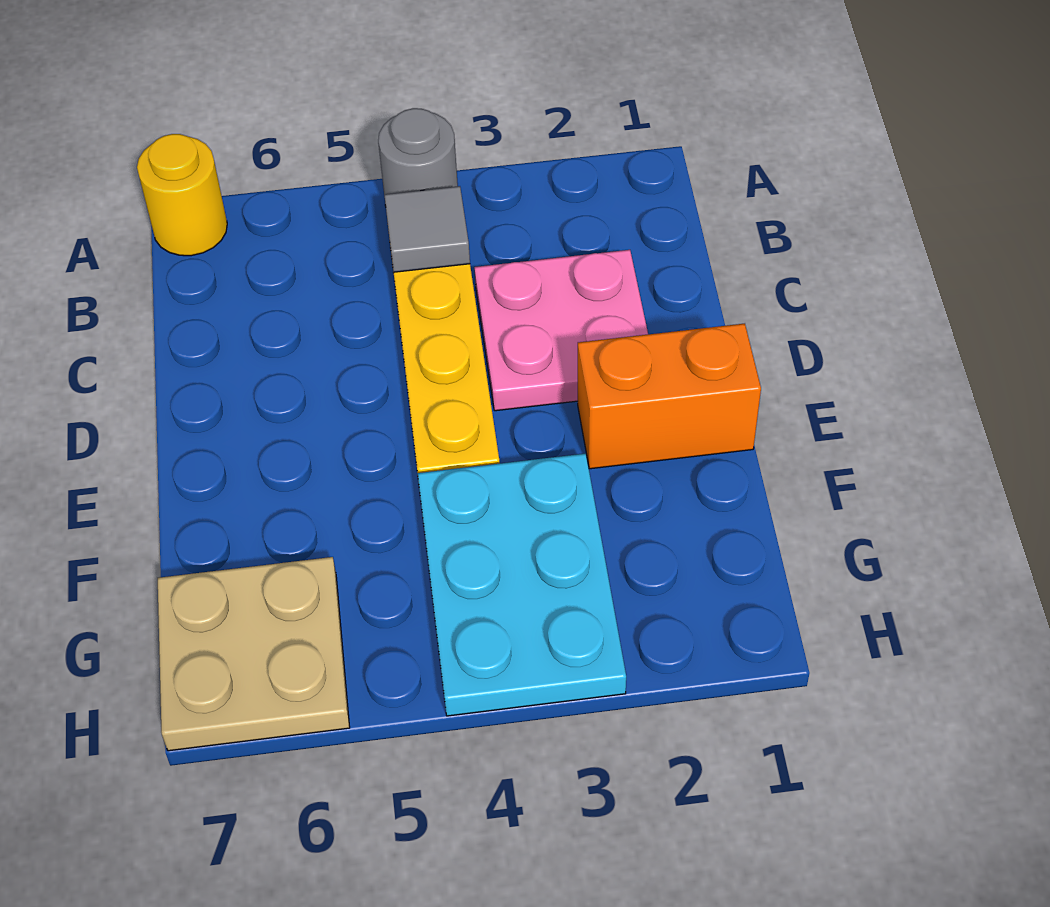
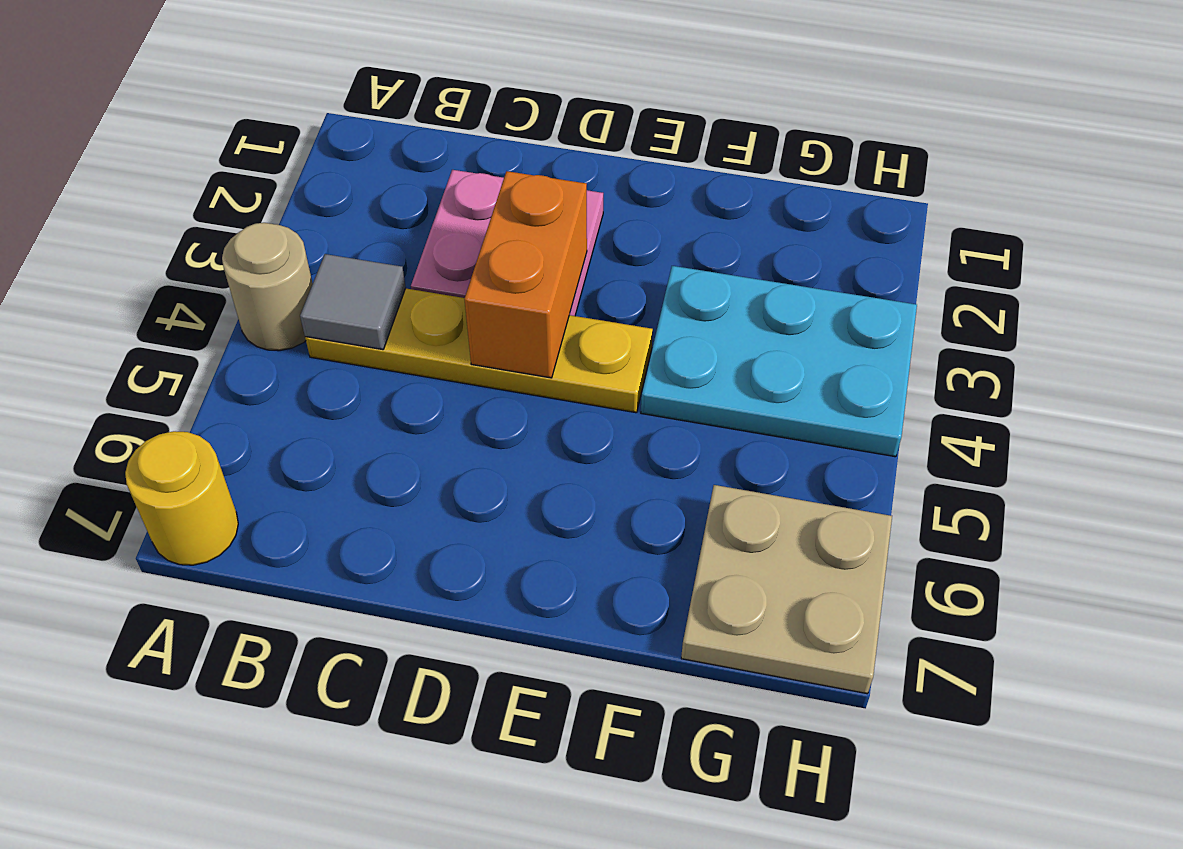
grey 1x1 round brick [378,108,458,206] -> tan 1x1 round brick [222,223,313,351]
orange 1x2 brick [578,324,761,469] -> orange 1x2 brick moved to [464,171,587,378]

